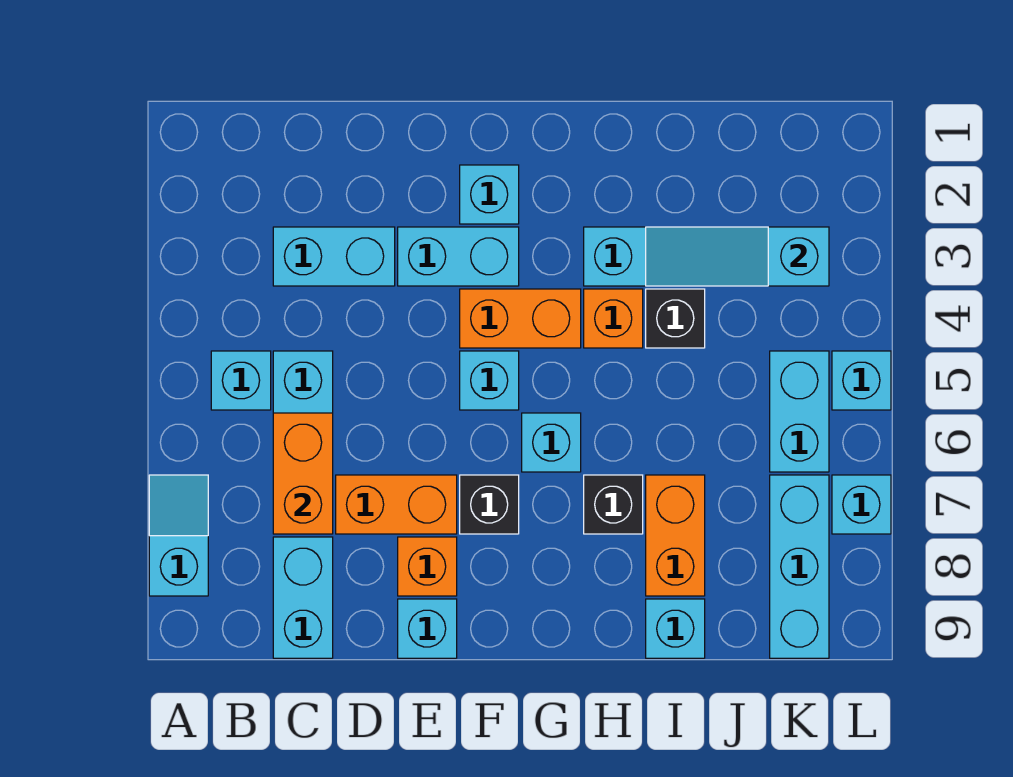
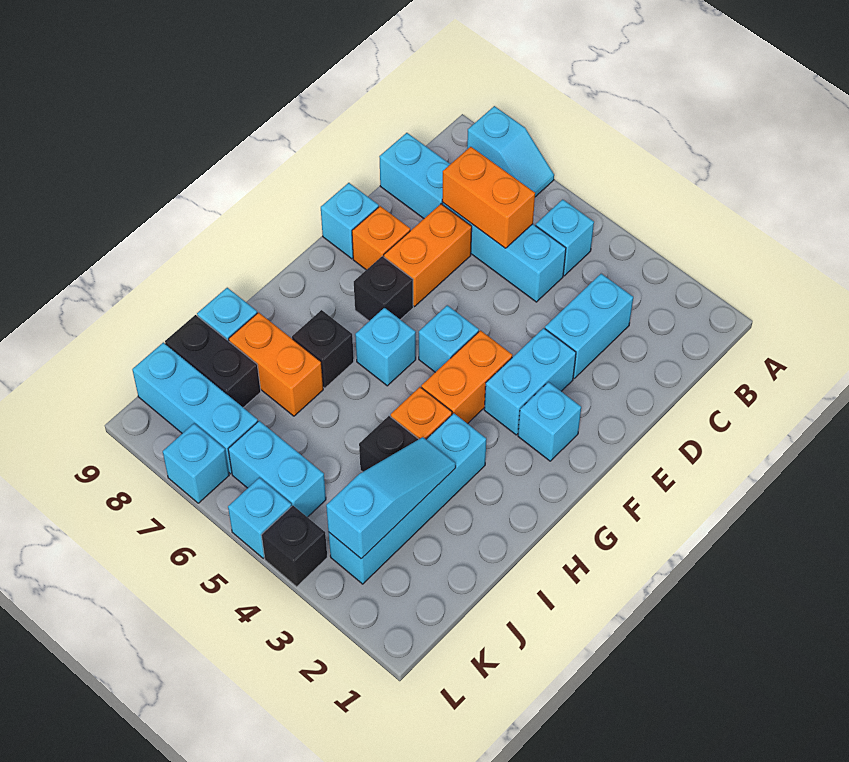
none -> black 1x2 brick [165,315,261,408]
none -> black 1x1 brick [261,506,327,587]

